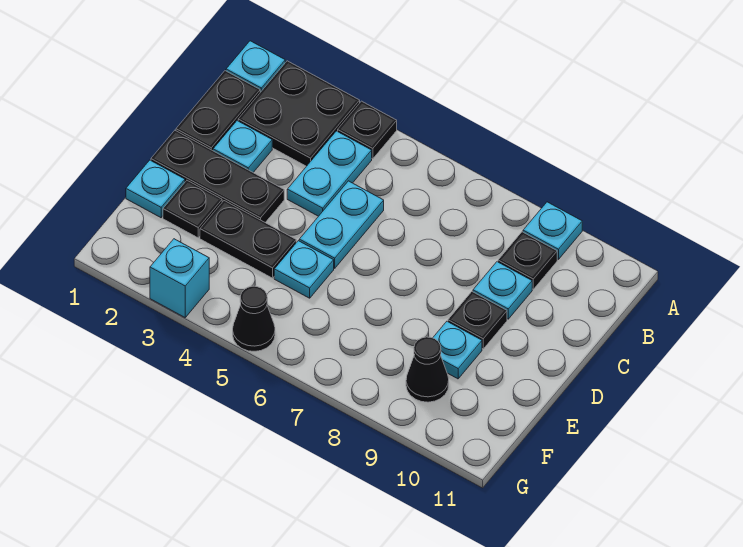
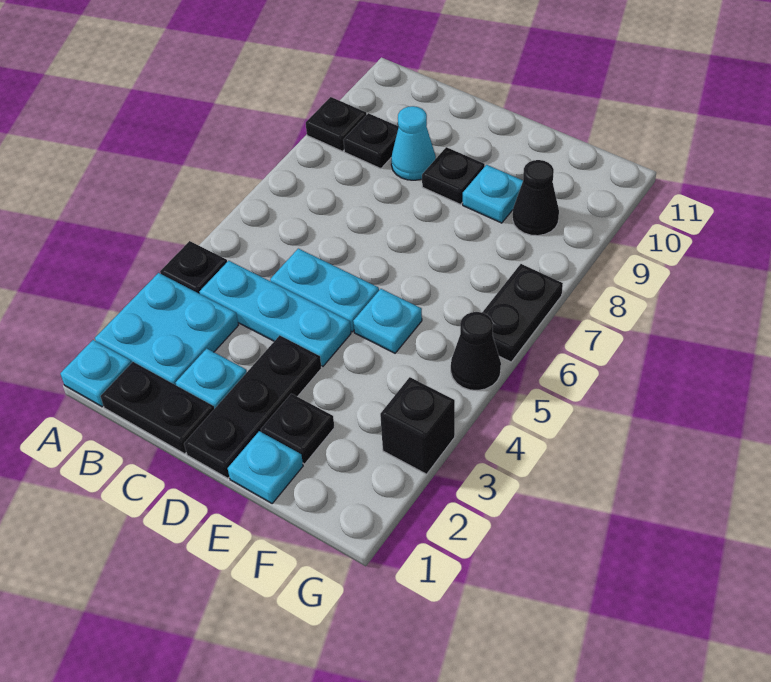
black 2x2 plate [238,61,360,166] -> cyan 2x2 plate [95,273,238,385]
cyan 1x1 plate [523,202,582,260] -> black 1x1 plate [306,97,367,151]
cyan 1x2 plate [287,131,372,216] -> cyan 1x3 plate [200,261,351,366]
cyan 1x1 plate [473,262,532,319] -> cyan 1x1 cone [391,106,436,180]
black 1x2 plate [200,201,296,278] -> black 1x2 plate moved to [482,264,563,362]
cyan 1x1 brick [150,239,209,317] -> black 1x1 brick [380,377,455,474]

